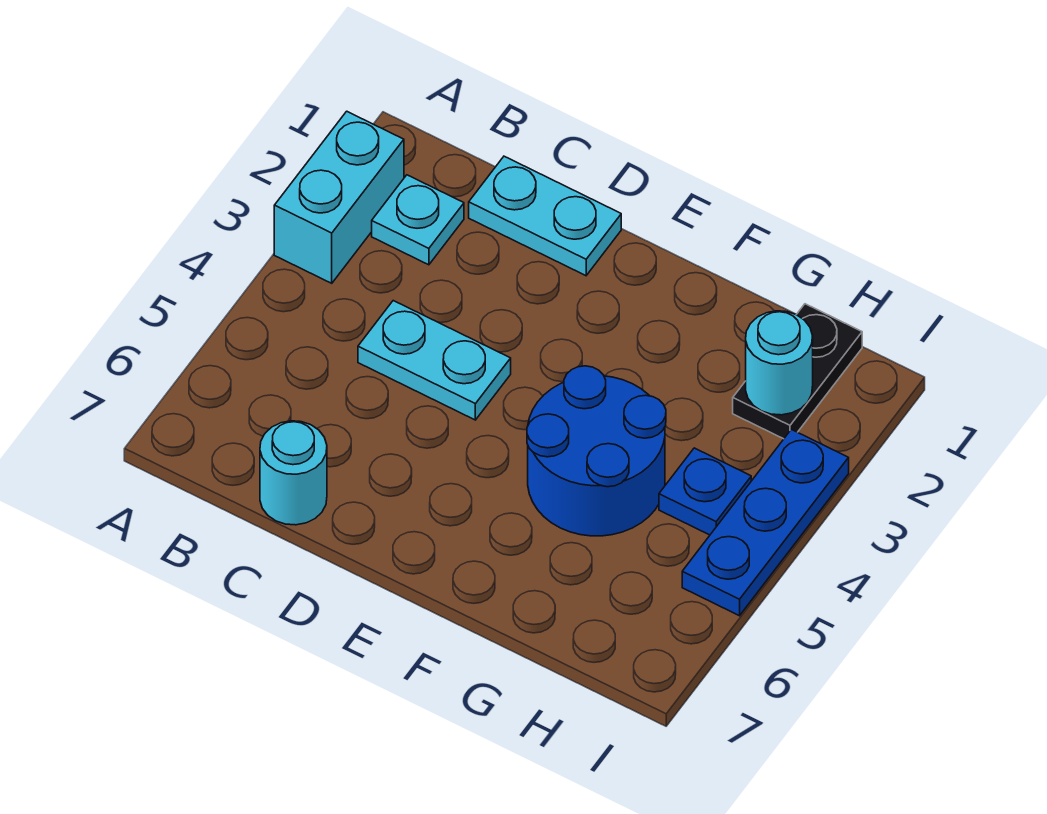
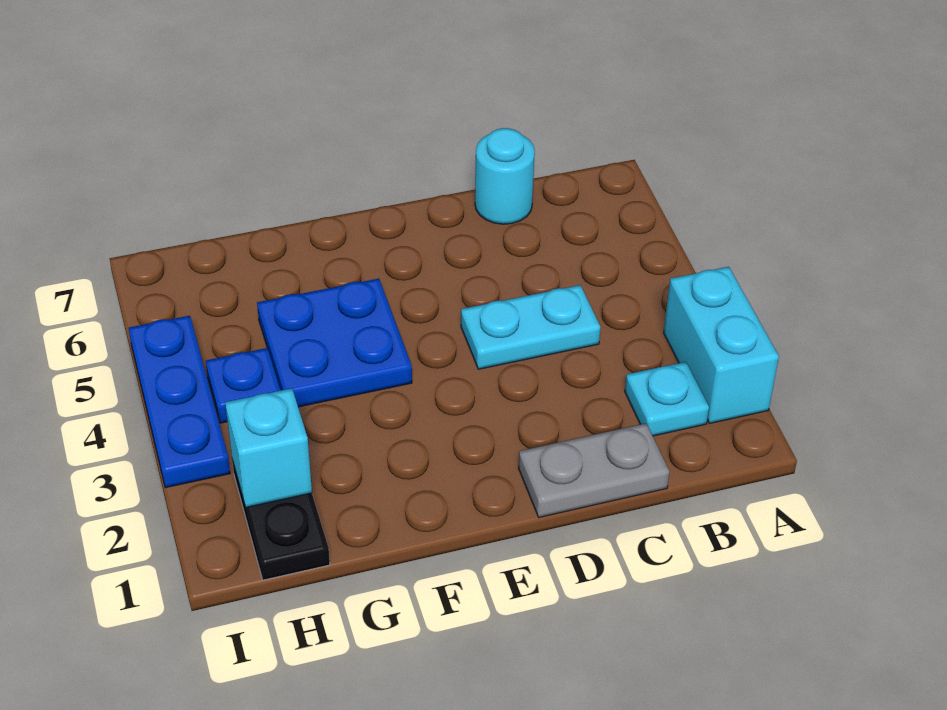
cyan 1x2 plate [469,156,621,276] -> grey 1x2 plate [519,423,669,518]
blue 2x2 round brick [527,366,666,536] -> blue 2x2 plate [257,279,412,407]
cyan 1x1 round brick [746,311,813,415] -> cyan 1x1 brick [225,388,312,507]

